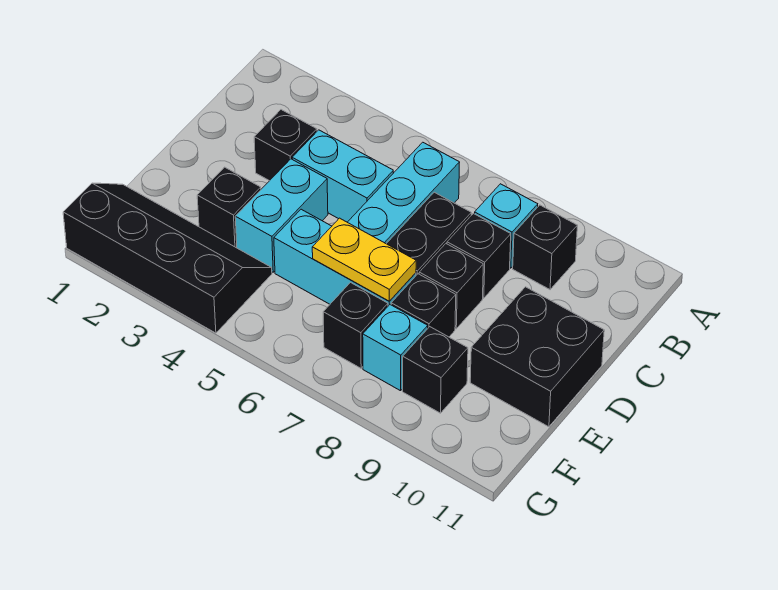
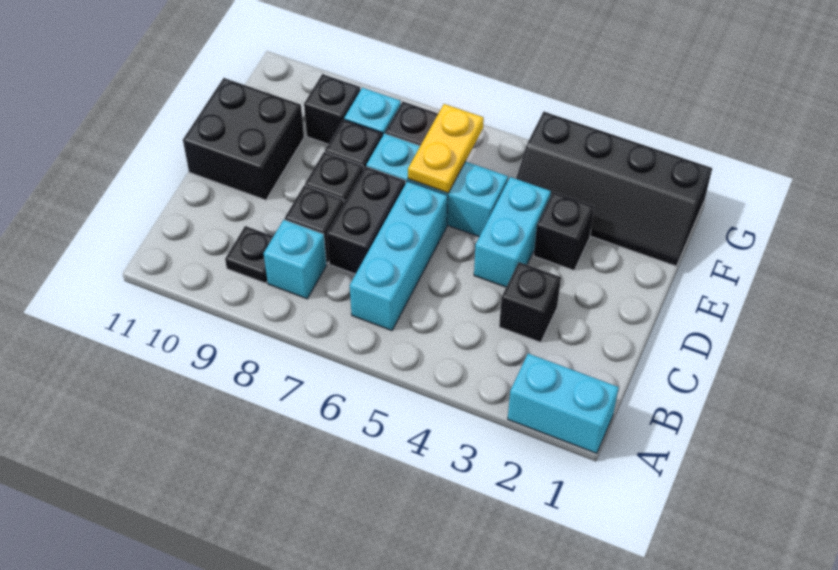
black 1x1 brick [513,205,577,289] -> black 1x1 plate [225,226,273,283]
cyan 1x2 brick [292,130,393,222] -> cyan 1x2 brick moved to [508,354,619,453]
yellow 1x2 plate [312,218,416,301] -> yellow 1x2 plate turned to [408,104,484,193]

